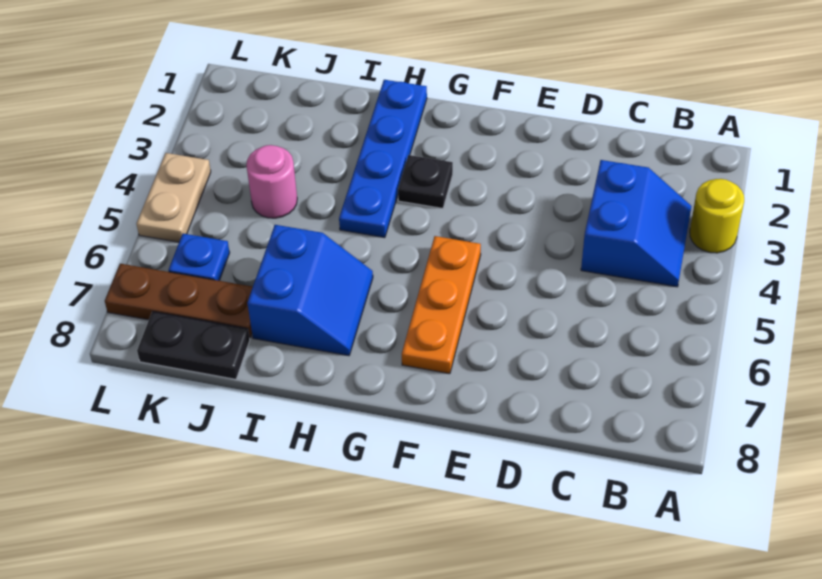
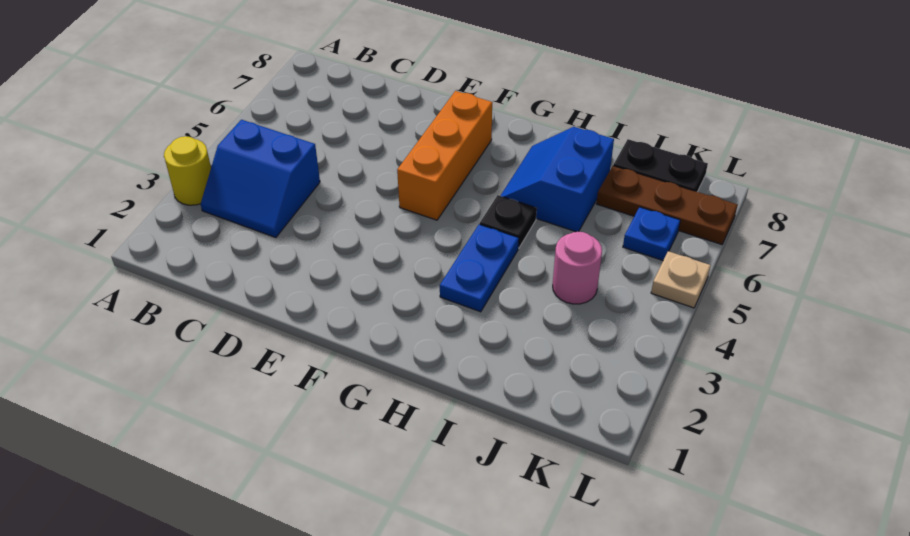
blue 2x2 slope [581,160,692,287] -> blue 2x2 slope turned to [201,120,320,237]
orange 1x3 plate [402,236,481,374] -> orange 1x3 brick [397,91,492,220]
black 1x1 plate [398,155,453,208] -> black 1x1 plate moved to [480,195,537,248]
blue 1x4 plate [339,80,427,238] -> blue 1x2 plate [440,224,519,312]
tan 1x2 plate [136,153,211,242] -> tan 1x1 plate [651,251,711,308]

